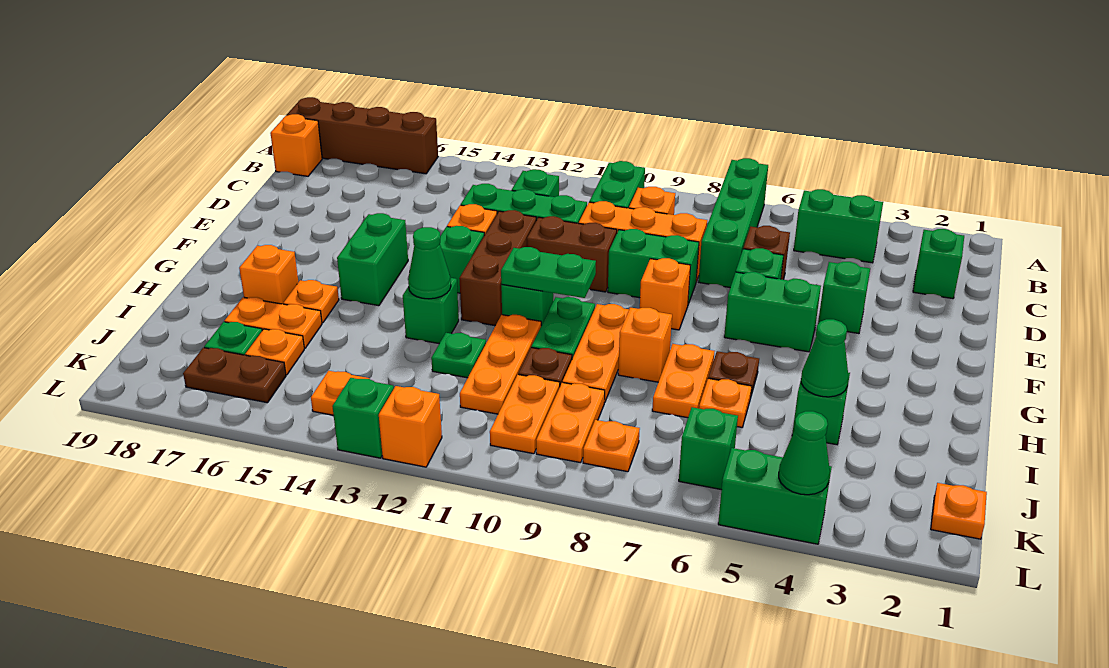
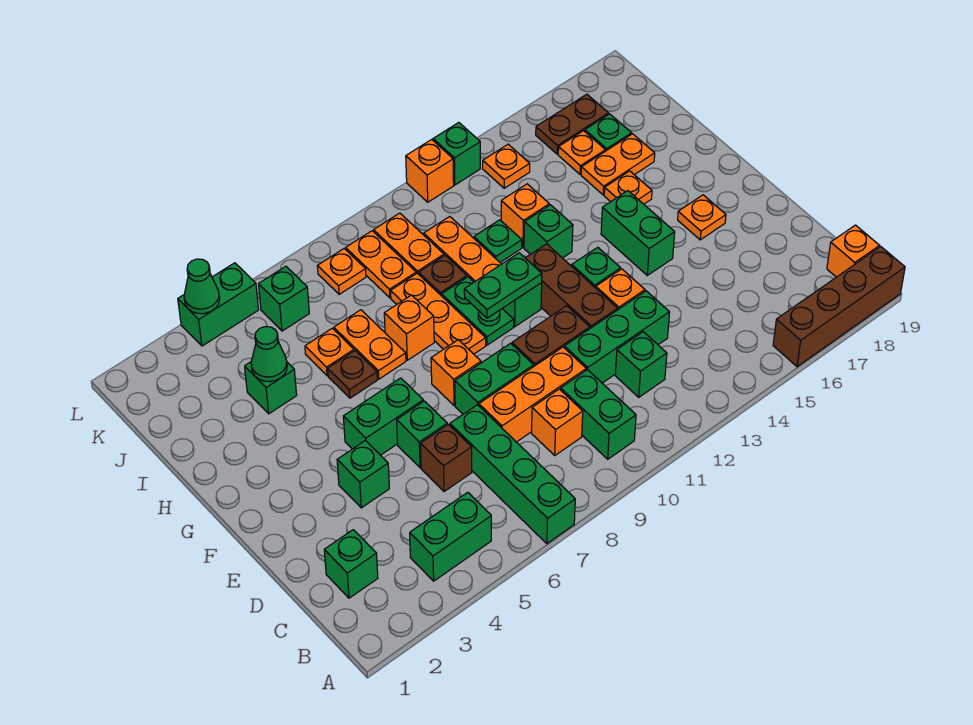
green 1x1 cone [408,227,451,299] -> none
orange 1x1 brick [239,245,298,304] -> orange 1x1 brick moved to [501,184,549,247]
orange 1x1 plate [931,483,987,539] -> orange 1x1 plate moved to [678,195,726,240]

